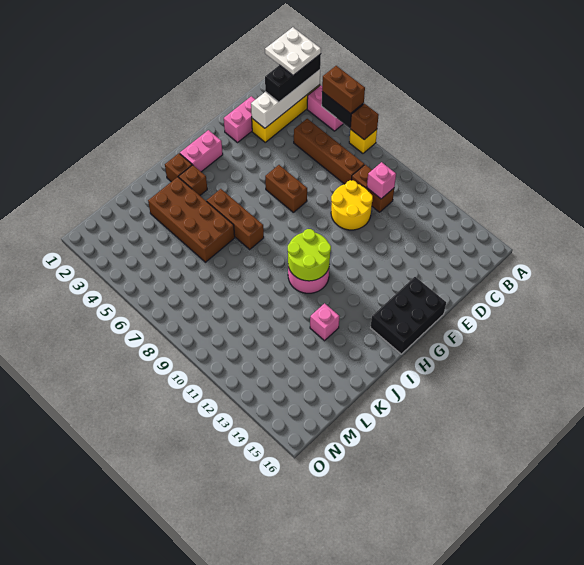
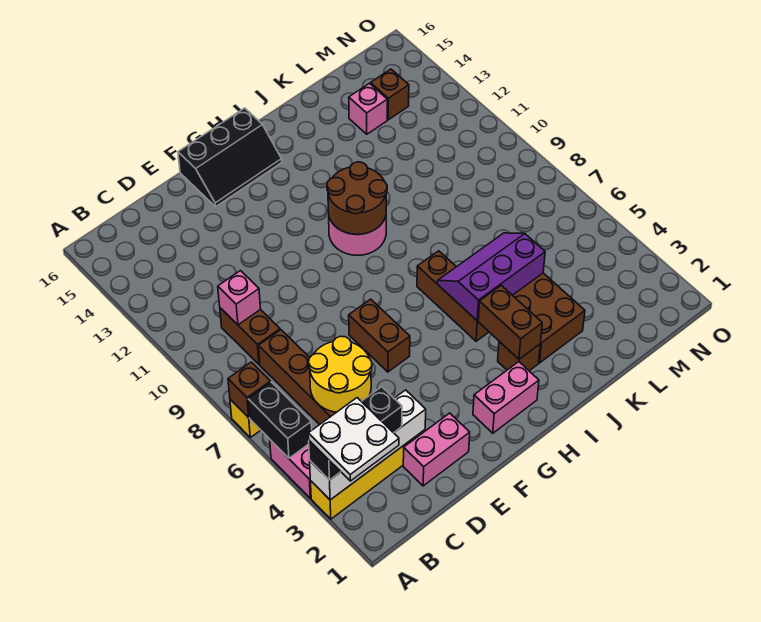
brown 1x2 brick [322,66,365,114] -> brown 1x2 brick moved to [478,285,542,359]
yellow 2x2 round brick [331,180,373,230] -> yellow 2x2 round brick moved to [309,336,372,412]
black 2x3 brick [370,277,446,354] -> black 2x3 slope [178,108,282,207]
lime 2x2 round brick [288,229,331,281] -> brown 2x2 round brick [327,162,387,234]
brown 1x1 brick [165,154,192,182] -> brown 1x1 brick moved to [371,69,409,120]
none -> purple 2x3 slope [438,233,545,321]
pink 1x1 brick [310,303,340,341] -> pink 1x1 brick moved to [349,83,387,134]

